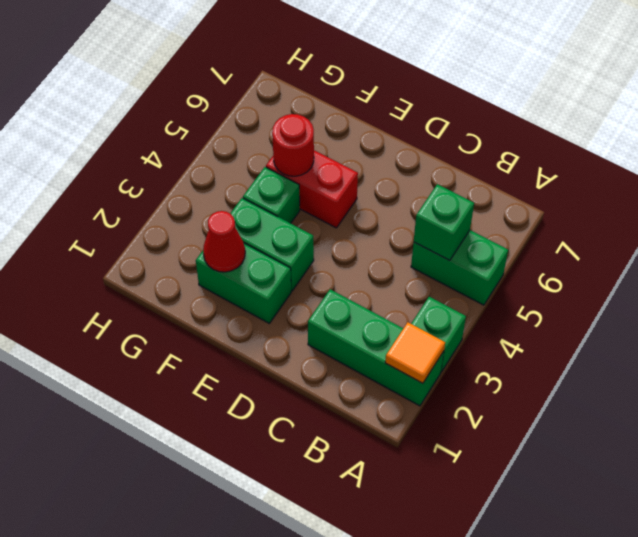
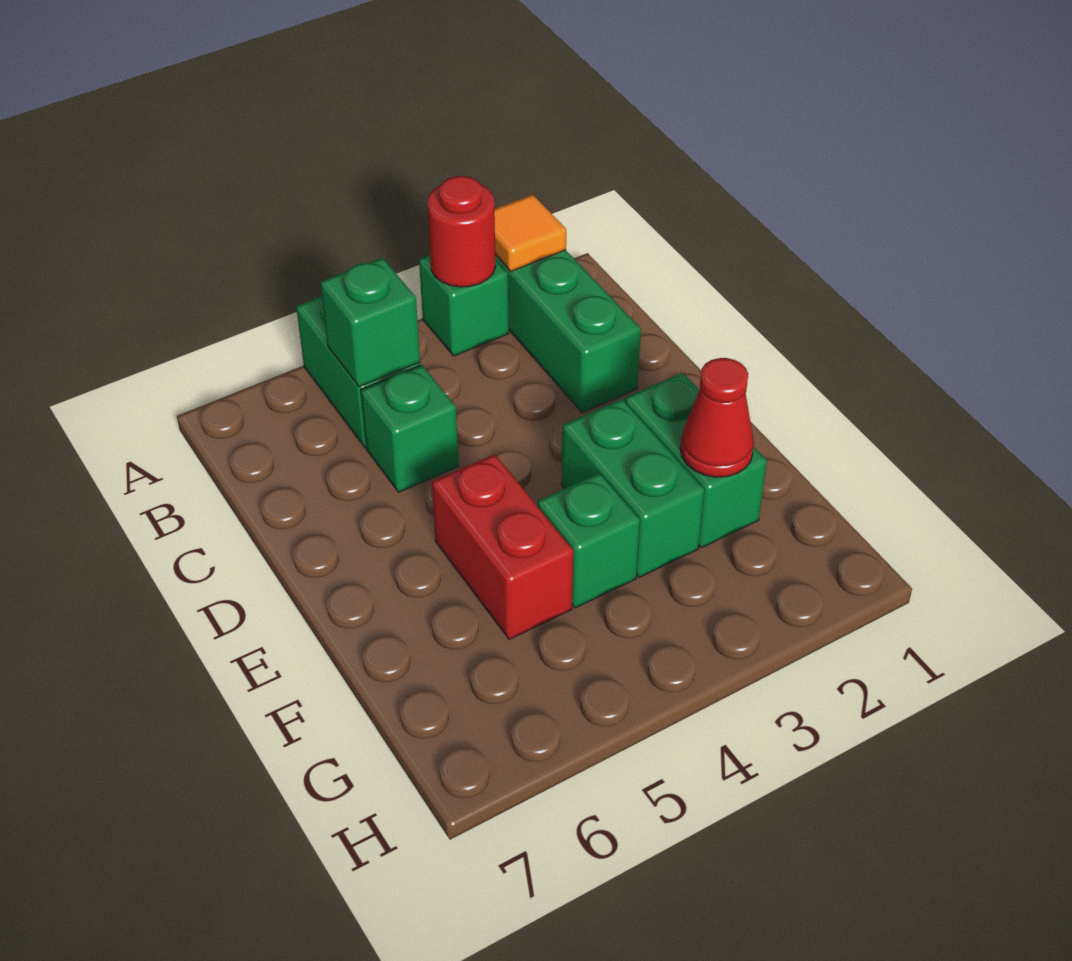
none -> green 1x1 brick [361,365,459,492]
red 1x1 round brick [272,114,314,176] -> red 1x1 round brick moved to [427,176,496,287]

